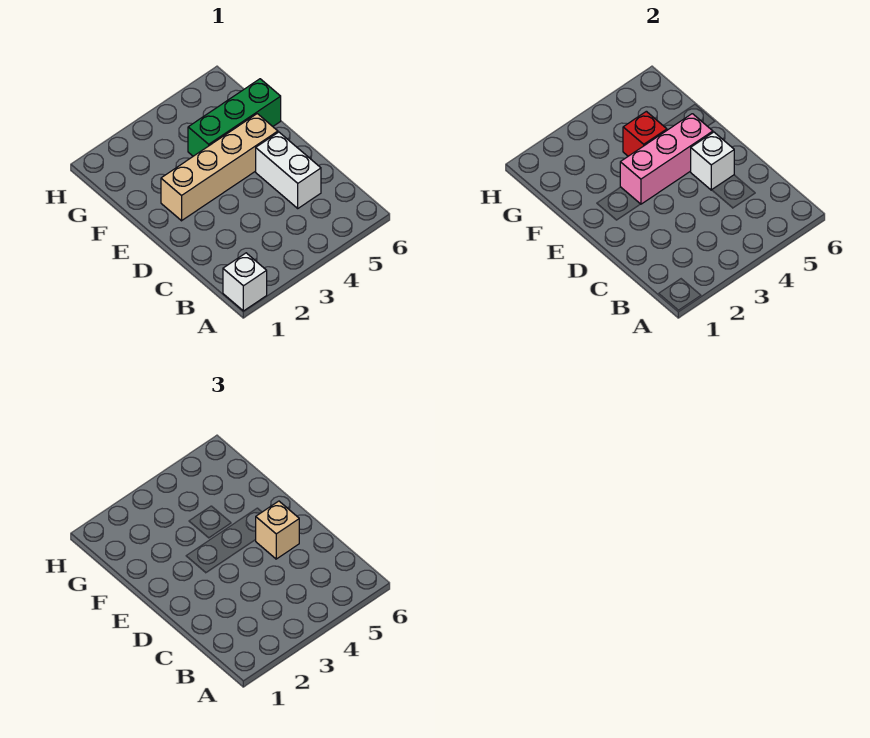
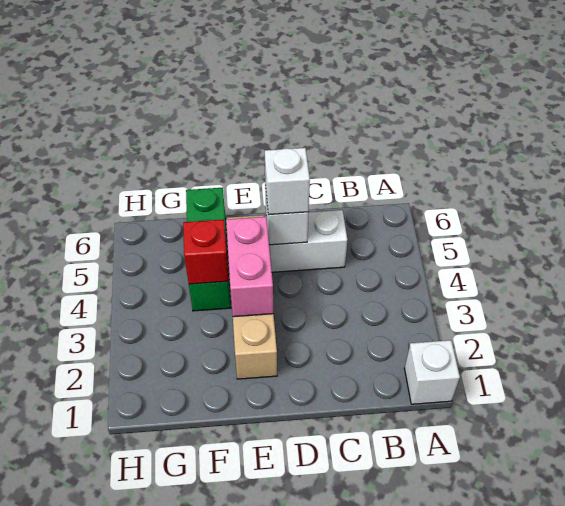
tan 1x1 brick [256,501,299,559] -> white 1x1 brick [265,148,310,215]
pink 1x3 brick [620,114,713,204] -> pink 1x2 brick [226,217,273,317]

